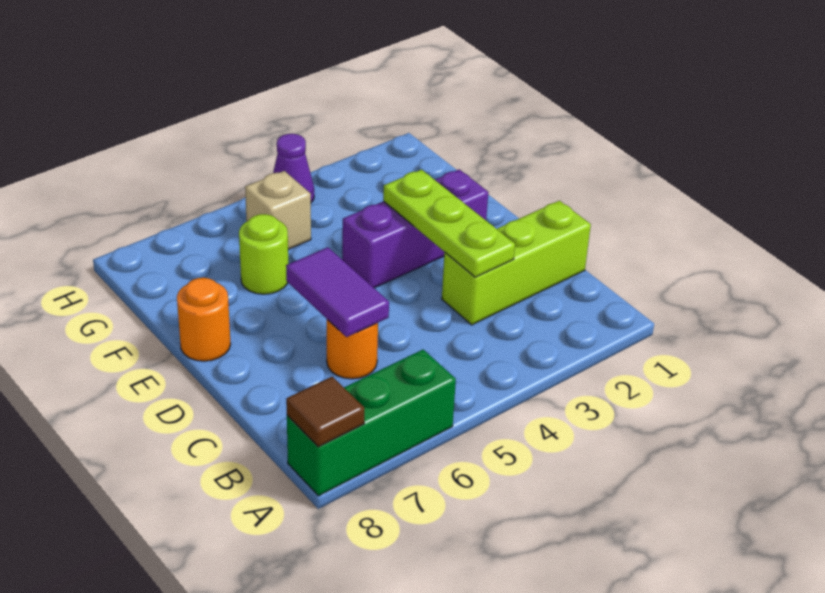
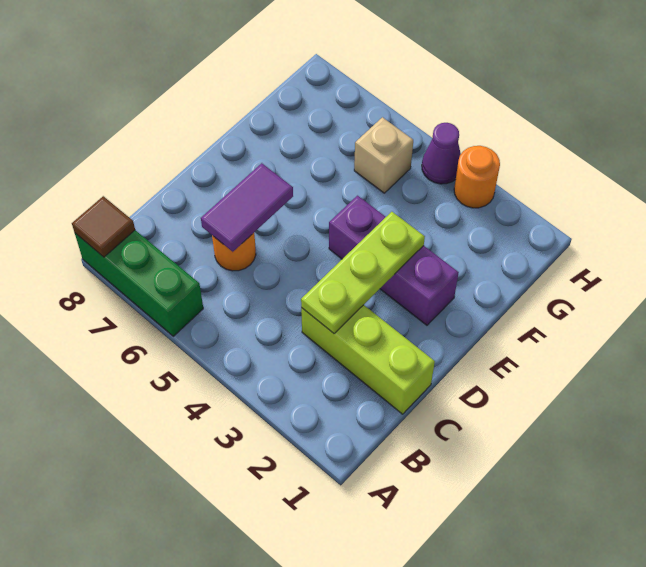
orange 1x1 round brick [177,278,231,361] -> orange 1x1 round brick moved to [454,146,500,208]
lime 1x1 round brick [239,214,288,294] -> none

